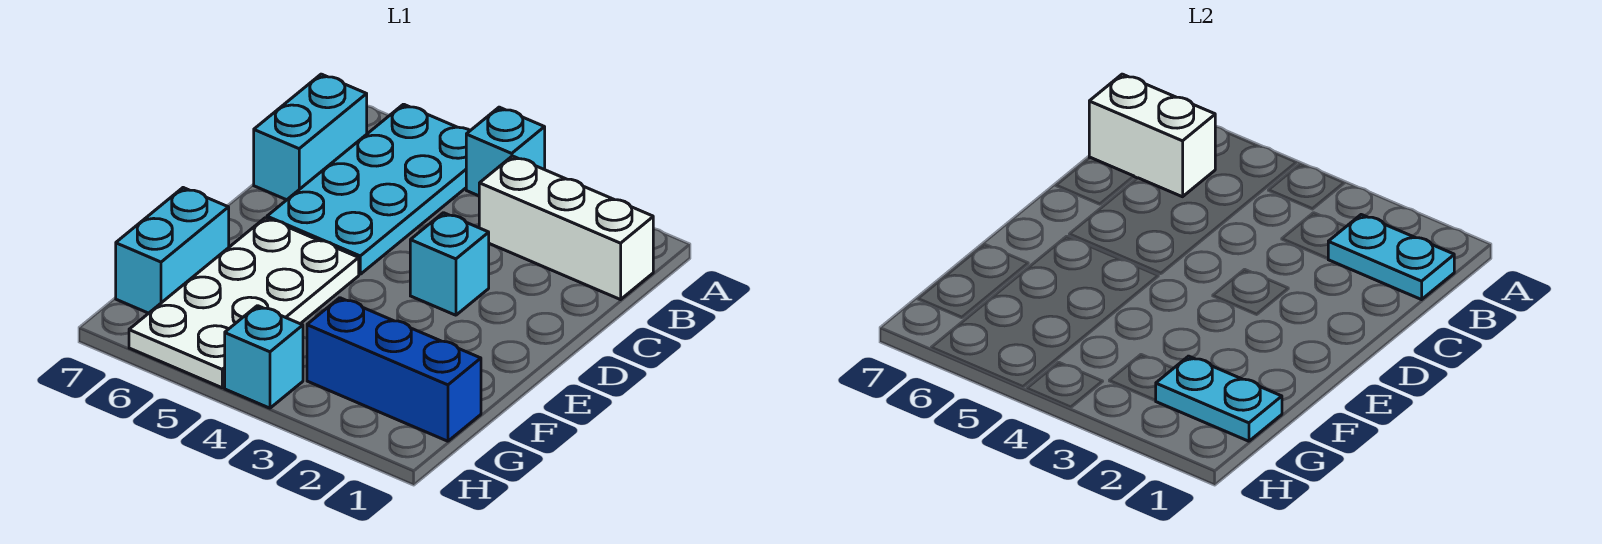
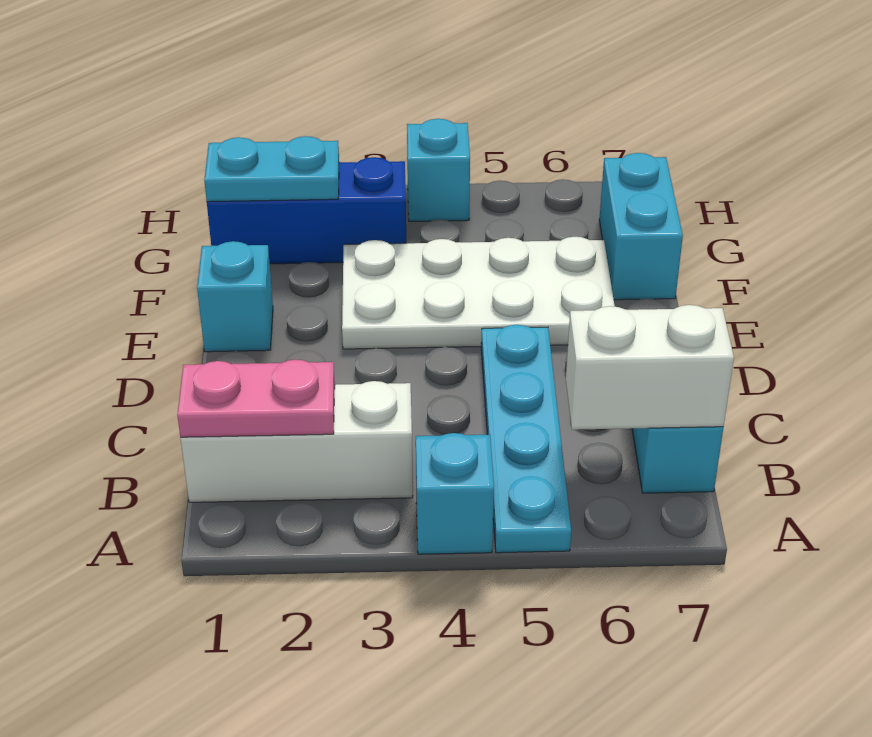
cyan 2x4 plate [267,104,470,274] -> cyan 1x4 plate [481,325,571,553]
cyan 1x2 plate [1328,215,1454,300] -> pink 1x2 plate [177,360,335,437]
cyan 1x1 brick [410,213,489,315] -> cyan 1x1 brick moved to [197,241,273,352]
white 2x4 plate [129,218,359,388] -> white 2x4 plate turned to [342,237,615,349]

